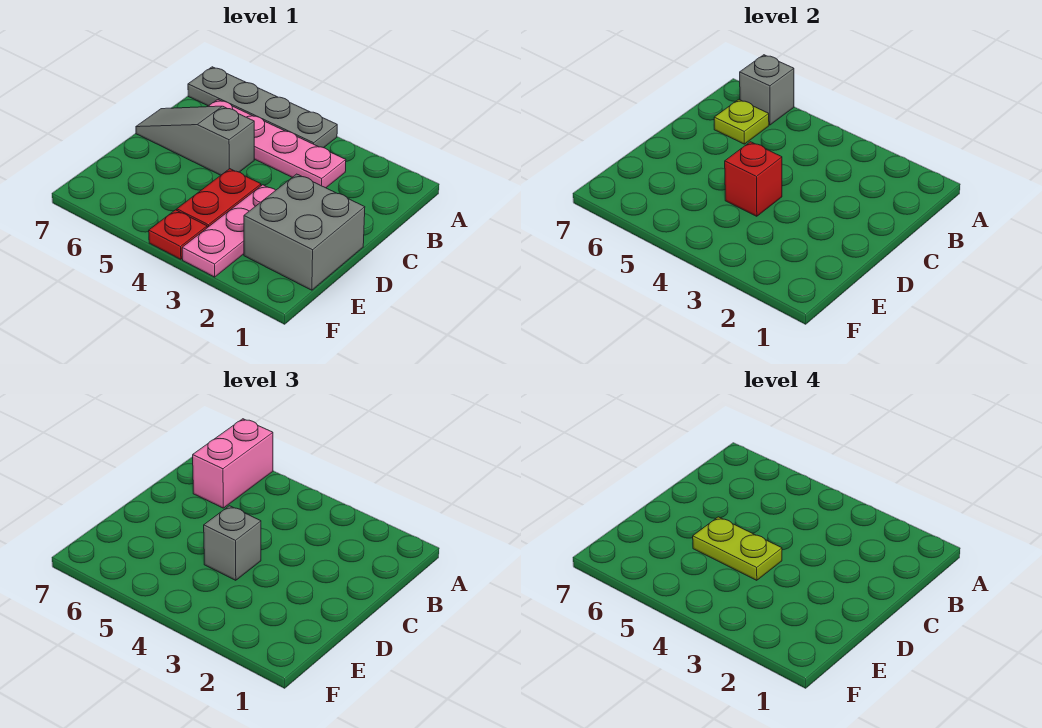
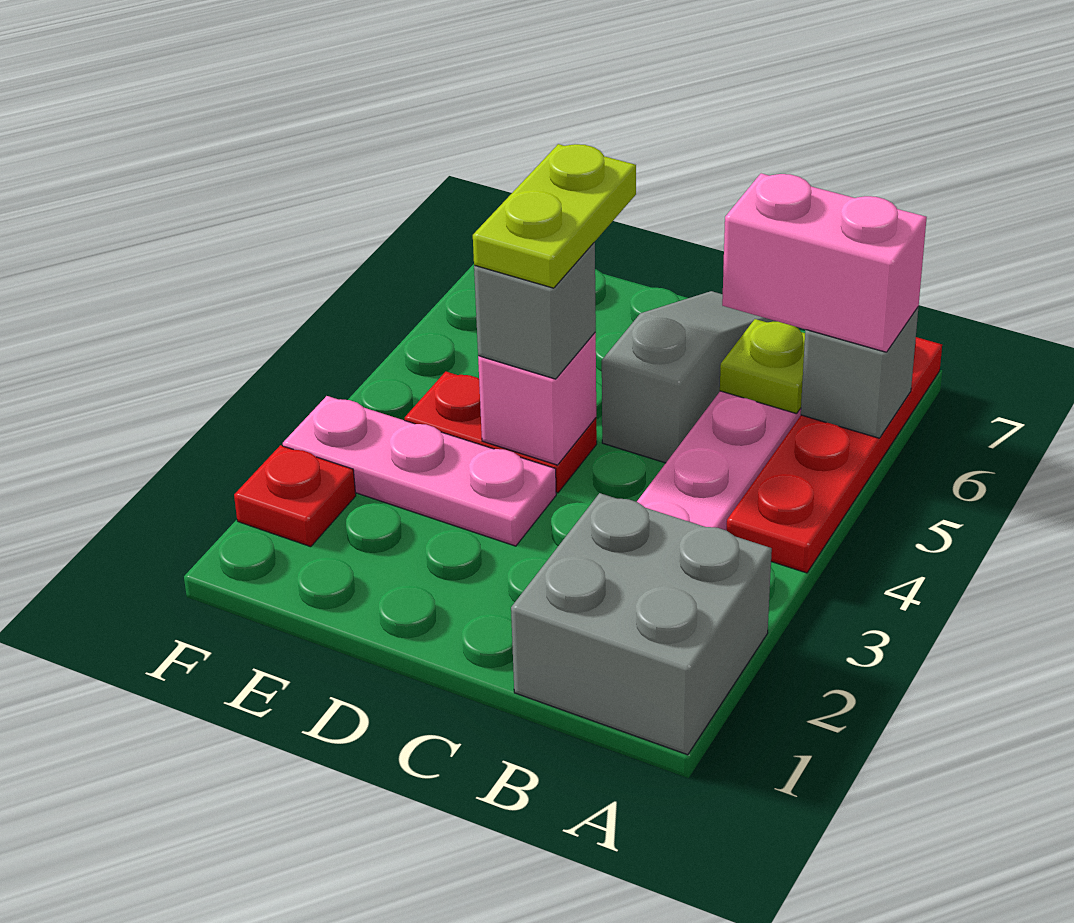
grey 1x4 plate [188,67,337,148] -> red 1x4 plate [727,337,942,573]
grey 2x2 brick [244,174,365,290] -> grey 2x2 brick moved to [511,493,772,755]
red 1x1 brick [725,142,782,216] -> pink 1x1 brick [478,333,596,465]
red 1x1 plate [149,210,207,259] -> red 1x1 plate moved to [234,445,356,547]

